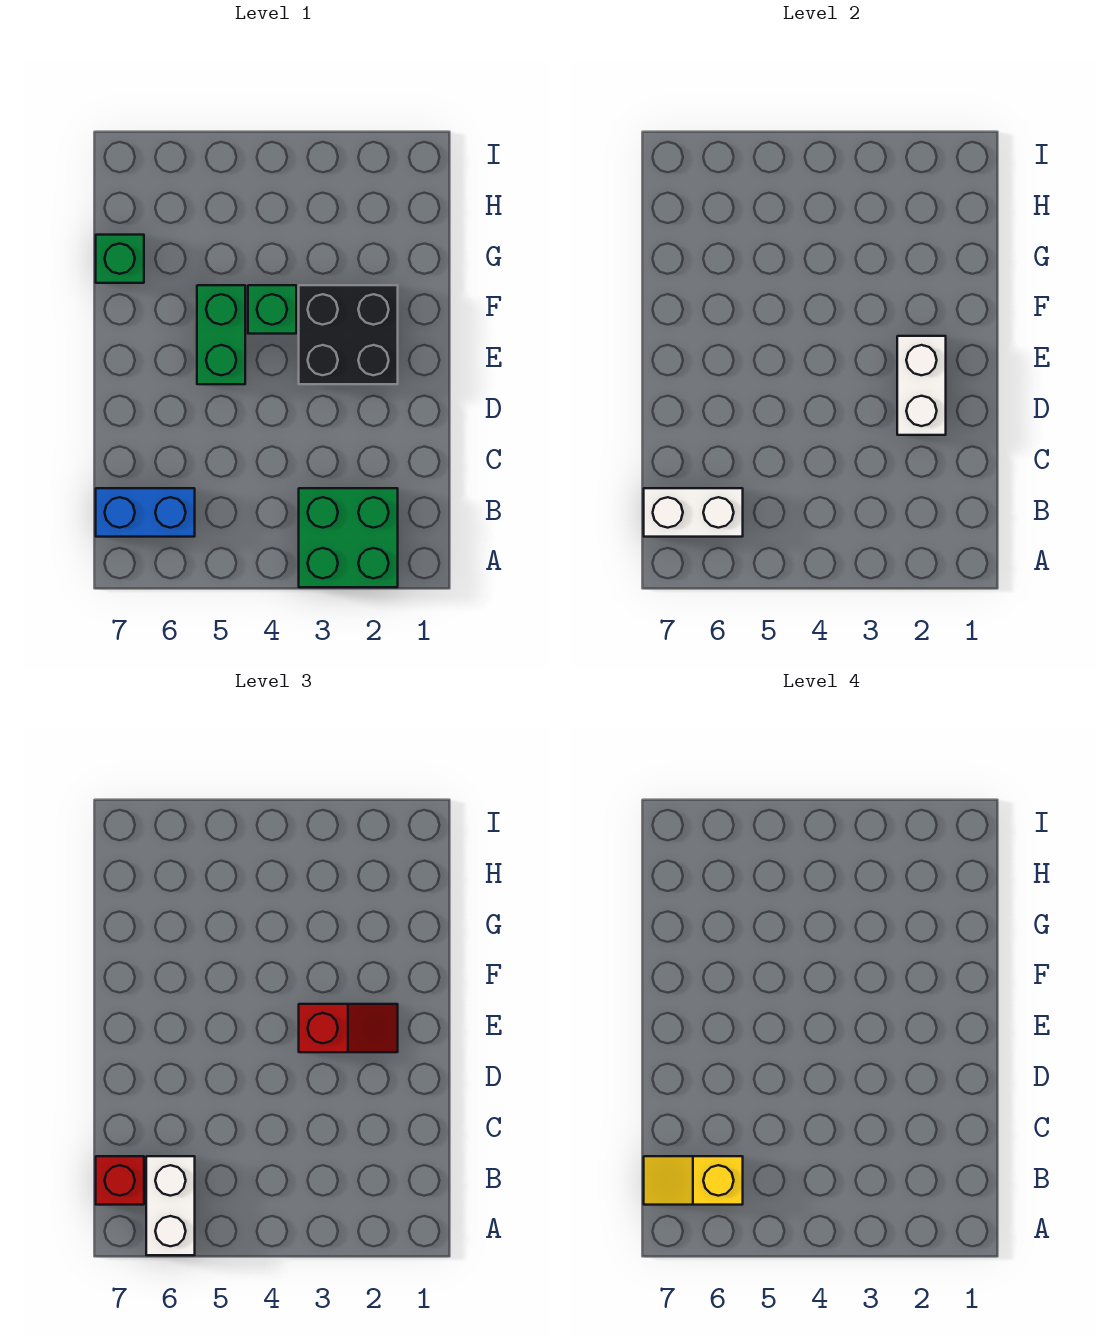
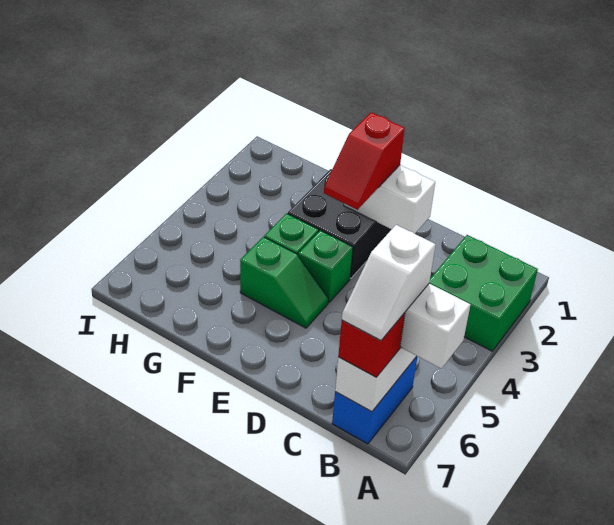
yellow 1x2 slope [644,1156,743,1205] -> white 1x2 slope [342,225,436,340]
red 1x2 slope [299,1004,398,1052] -> red 1x2 slope turned to [324,113,405,210]
green 1x2 brick [197,285,245,384] -> green 1x2 slope [240,237,328,328]
green 1x1 brick [96,235,144,283] -> green 1x1 brick moved to [298,230,353,303]

